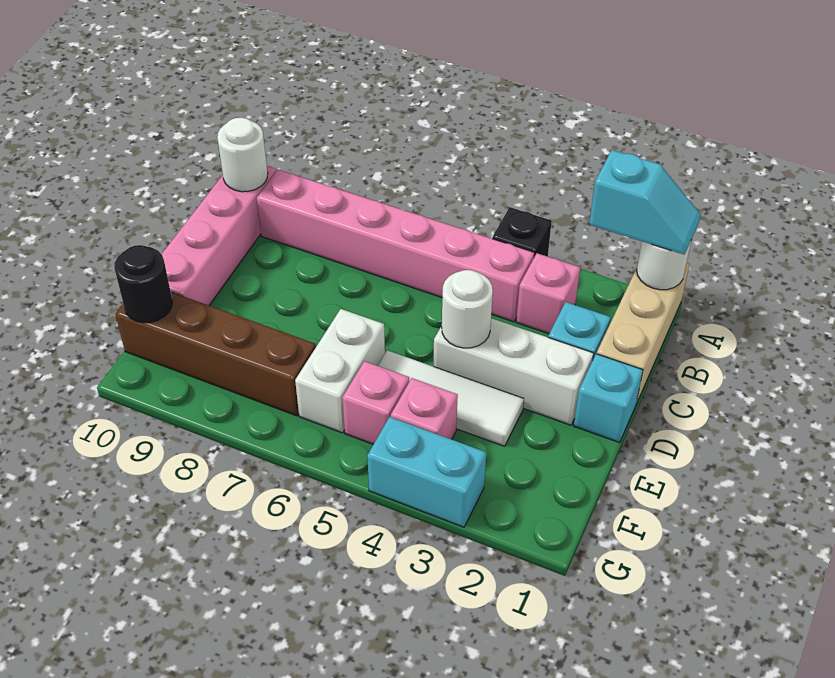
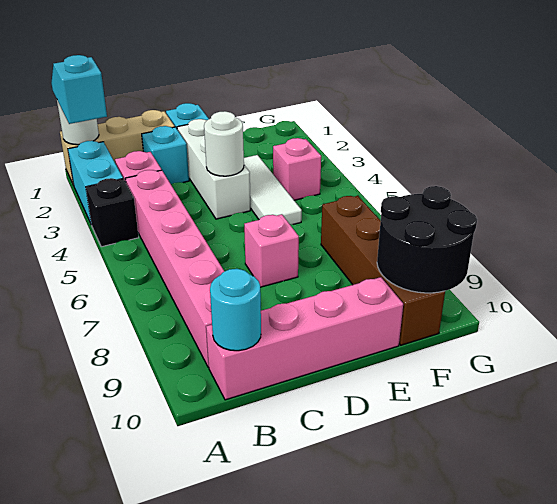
white 1x1 round brick [217,117,268,192] -> cyan 1x1 round brick [210,269,261,351]
white 1x2 brick [295,309,385,433] -> none
pink 1x1 brick [342,361,409,444] -> pink 1x1 brick moved to [244,214,299,287]
black 1x1 round brick [114,245,172,323] -> black 2x2 round brick [377,186,477,293]
cyan 1x2 brick [367,417,486,527] -> cyan 1x2 brick moved to [68,141,123,225]

